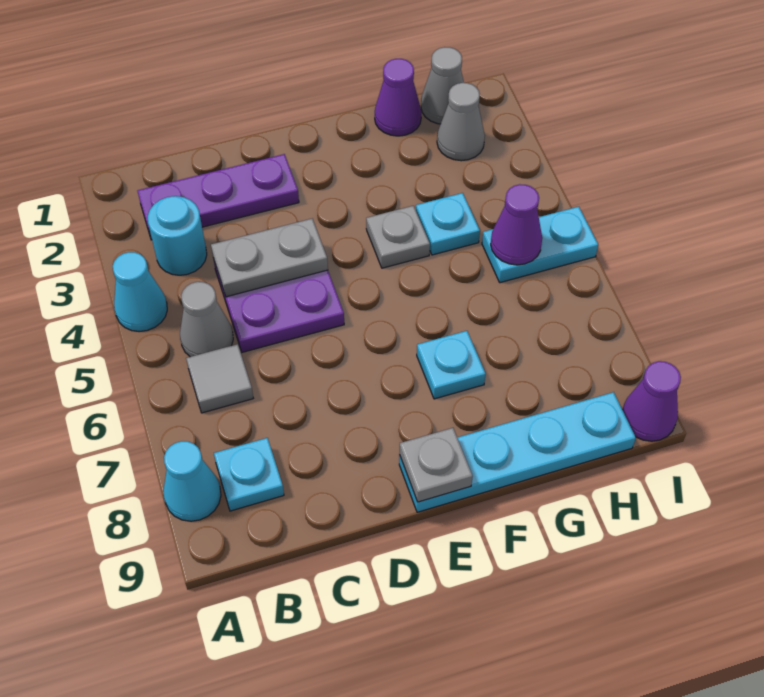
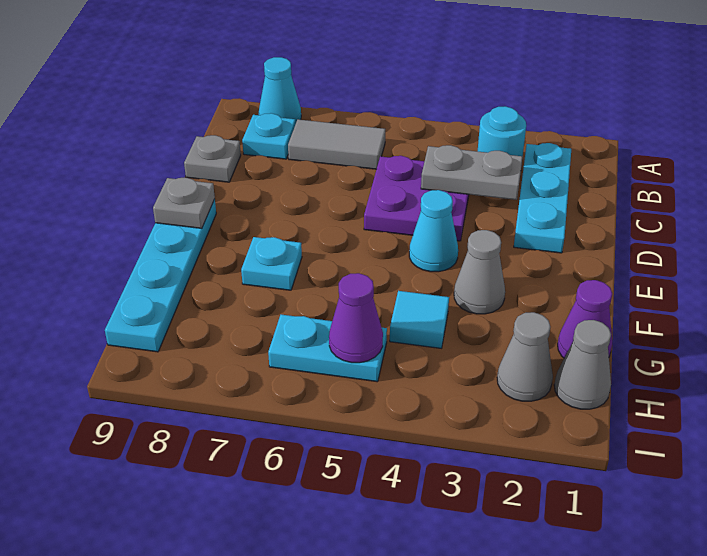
cyan 1x1 cone [113,252,167,332] -> cyan 1x1 cone moved to [409,190,458,272]
purple 1x3 plate [138,154,299,240] -> cyan 1x3 plate [514,143,571,253]
grey 1x1 cone [180,282,233,357] -> grey 1x1 cone moved to [454,230,505,314]
grey 1x1 tile [186,344,253,413] -> grey 1x2 tile [288,119,385,169]
grey 1x2 plate [211,219,328,297] -> grey 1x2 plate turned to [421,145,523,200]
grey 1x1 plate [366,206,430,268] -> grey 1x1 plate moved to [184,135,241,182]
cyan 1x1 plate [416,193,480,255] -> cyan 1x1 tile [390,291,449,348]
cyan 1x2 plate [482,207,598,283] -> cyan 1x2 plate turned to [268,315,387,382]
purple 1x1 cone [622,361,681,441] -> none

